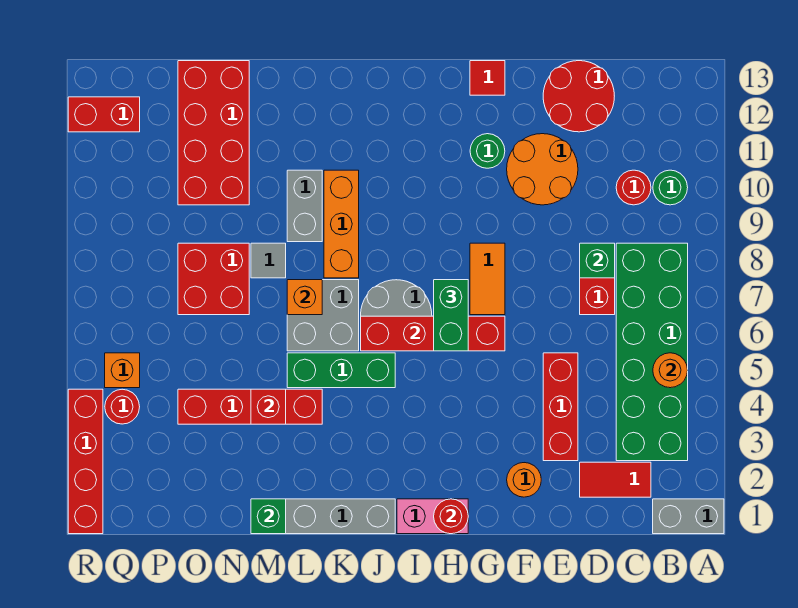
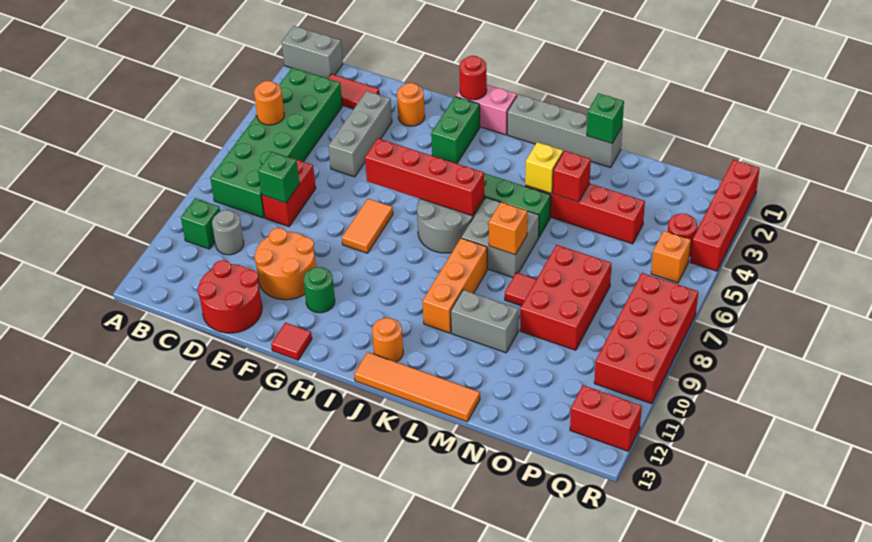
green 1x1 round brick [653,170,688,205] -> green 1x1 brick [181,198,220,249]
red 1x1 round brick [616,170,651,205] -> grey 1x1 round brick [212,210,244,255]
red 1x3 brick [543,353,578,461] -> grey 1x3 brick [328,91,392,177]
green 1x2 brick [434,280,468,351] -> green 1x2 brick moved to [431,96,480,163]
none -> orange 1x1 round brick [372,318,403,362]
none -> orange 1x4 tile [354,352,480,422]
none -> yellow 1x1 brick [525,142,563,193]
grey 1x2 brick [287,170,322,242] -> grey 1x2 brick turned to [451,290,518,353]
grey 1x1 tile [251,243,286,278] -> red 1x1 tile [505,272,537,306]
red 2x2 brick [178,243,249,315] -> red 2x3 brick [520,245,612,350]
red 2x4 brick [178,61,249,205] -> red 2x4 brick moved to [594,273,698,404]

